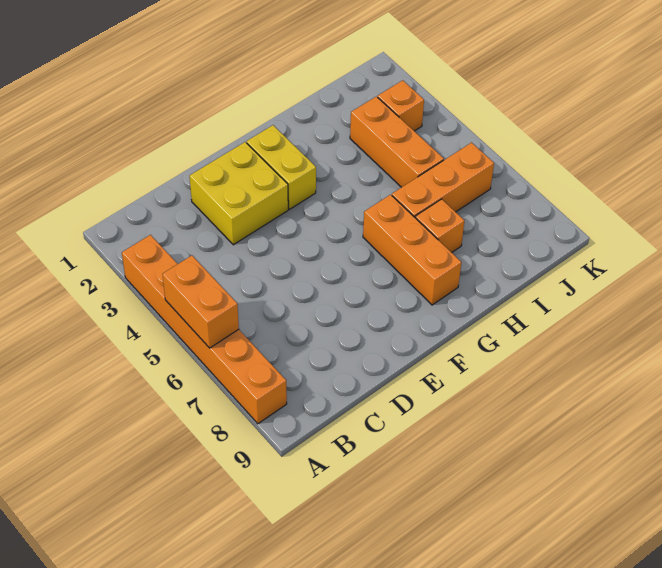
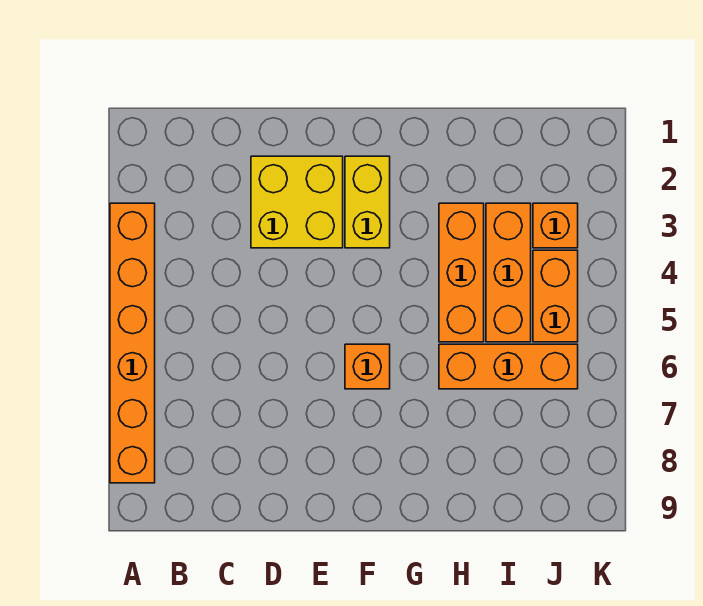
orange 1x2 brick [162,256,239,348] -> orange 1x2 brick moved to [533,250,578,342]
orange 1x3 brick [363,195,461,305] -> orange 1x3 brick moved to [439,203,484,342]
orange 1x1 brick [415,199,464,253] -> orange 1x1 brick moved to [345,344,390,389]

